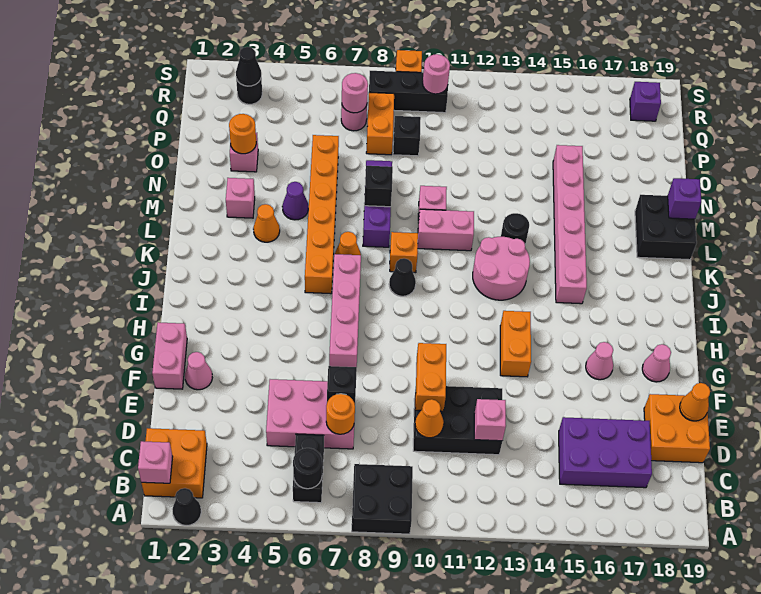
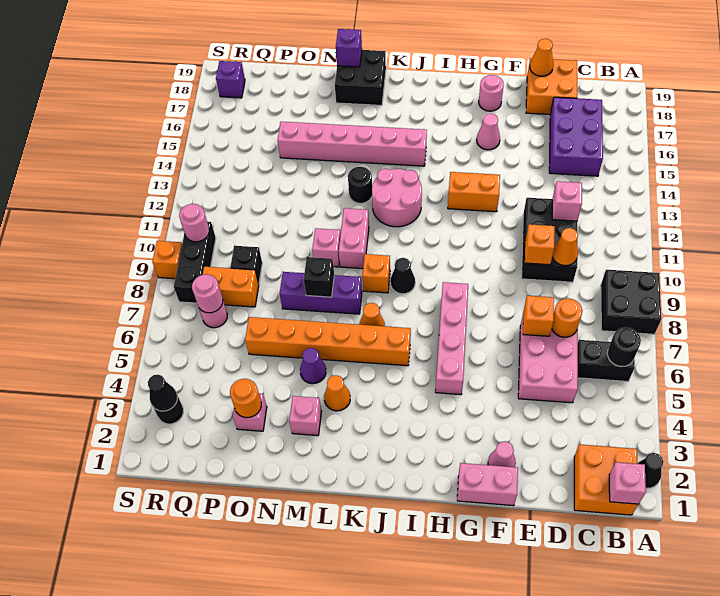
black 1x1 brick [327,366,357,403] -> orange 1x1 brick [523,296,554,336]
orange 1x2 brick [415,343,446,411] -> orange 1x1 brick [525,224,555,265]
pink 1x4 brick [329,254,361,367] -> pink 1x4 brick turned to [435,282,468,395]
pink 1x1 cone [642,344,671,382] -> pink 1x1 round brick [479,75,504,111]

